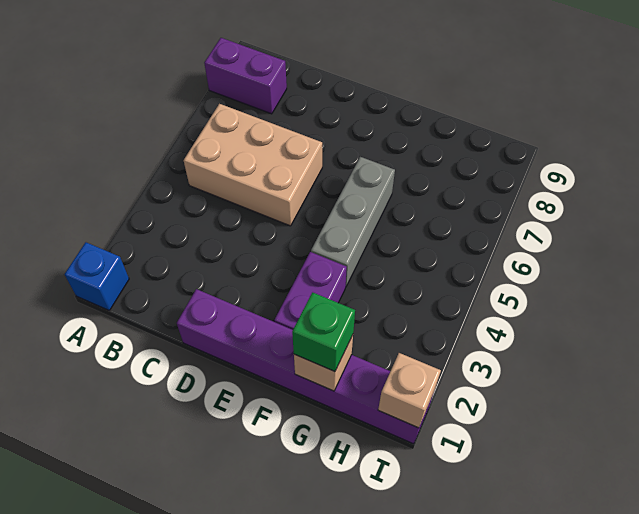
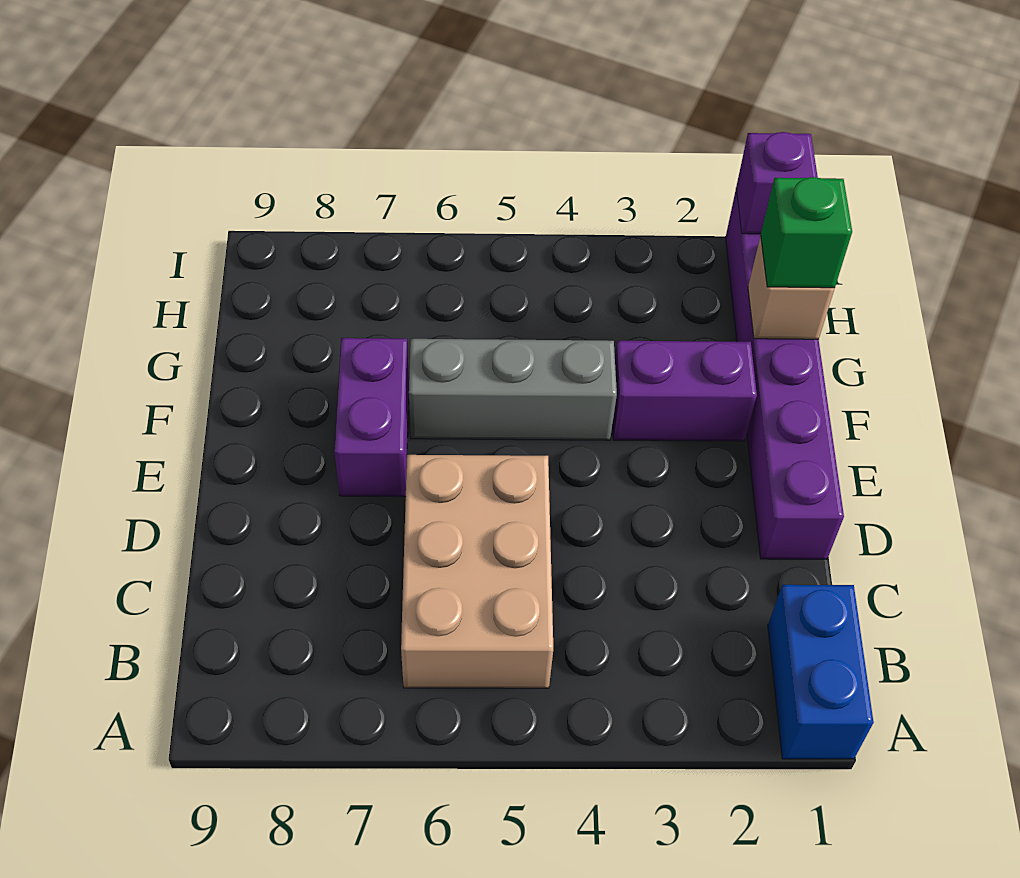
blue 1x1 brick [65,242,129,310] -> blue 1x2 brick [768,585,874,759]
purple 1x2 brick [204,38,287,114] -> purple 1x2 brick moved to [334,338,409,497]
tan 1x1 brick [378,353,441,428] -> purple 1x1 brick [736,132,818,234]

